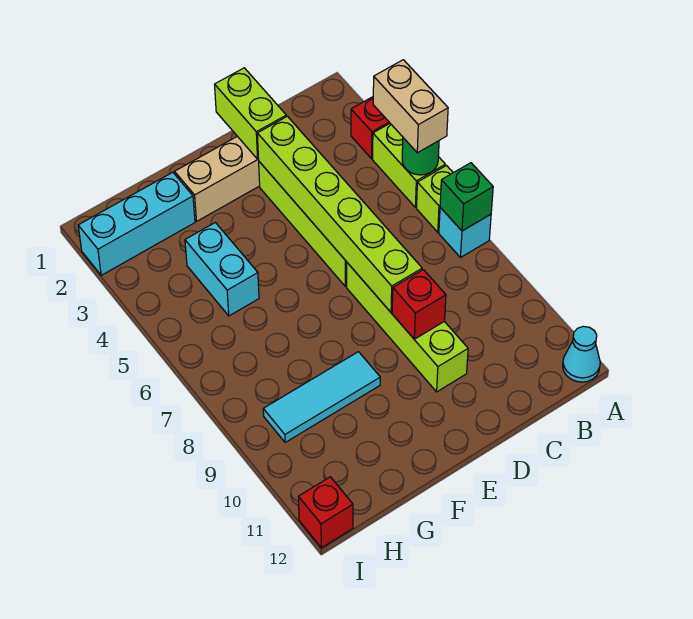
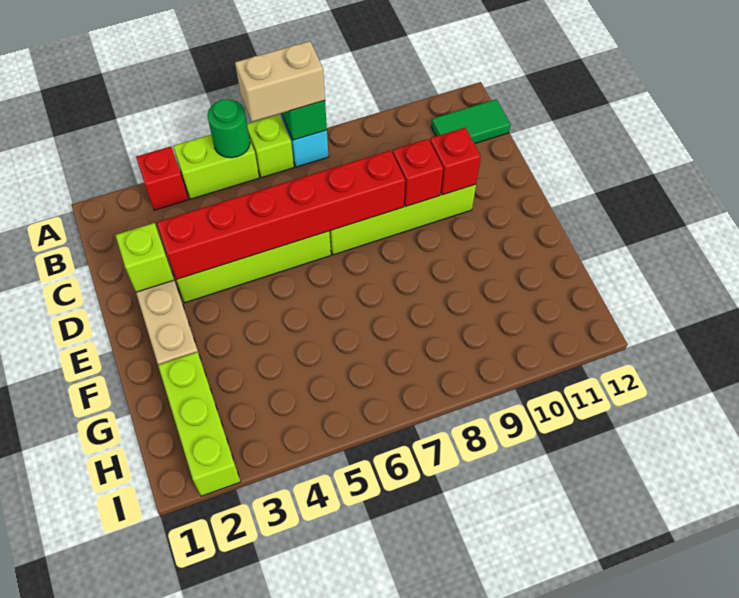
tan 1x2 brick [373,60,448,153] -> tan 1x2 brick moved to [235,41,325,122]
cyan 1x1 cone [563,326,600,382] -> none
none -> green 1x2 tile [431,99,511,144]
lime 1x2 brick [215,68,286,159] -> lime 1x1 brick [115,223,174,292]
lime 1x6 brick [257,116,422,312] -> red 1x6 brick [157,150,405,280]
cyan 1x3 tile [263,352,380,443] -> none
cyan 1x3 brick [78,172,195,275] -> lime 1x3 brick [158,352,241,496]
cyan 1x2 brick [185,223,259,316] -> none
red 1x1 brick [299,477,353,548] -> red 1x1 brick moved to [430,128,481,195]

